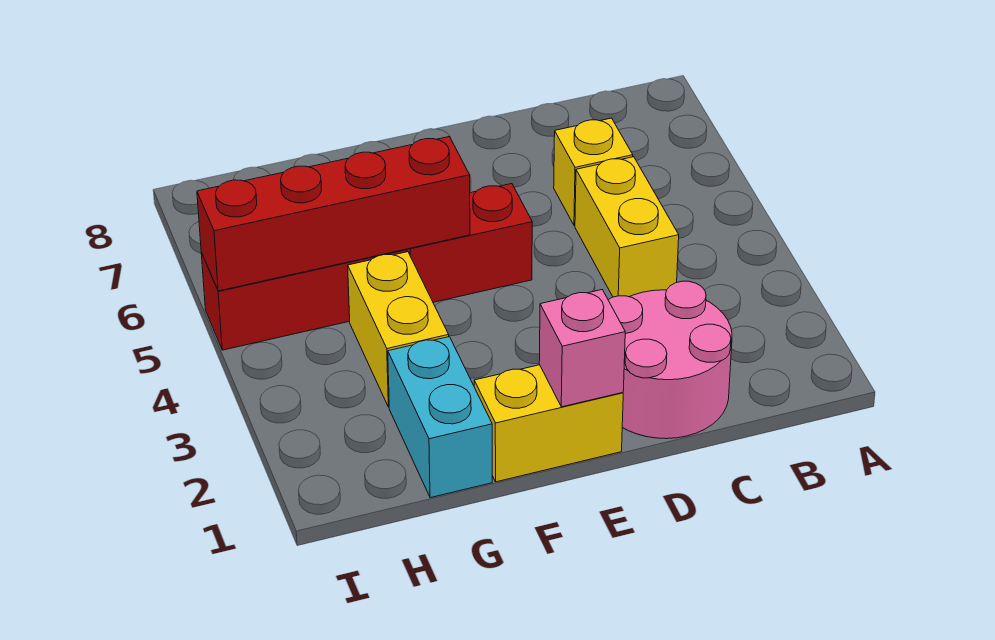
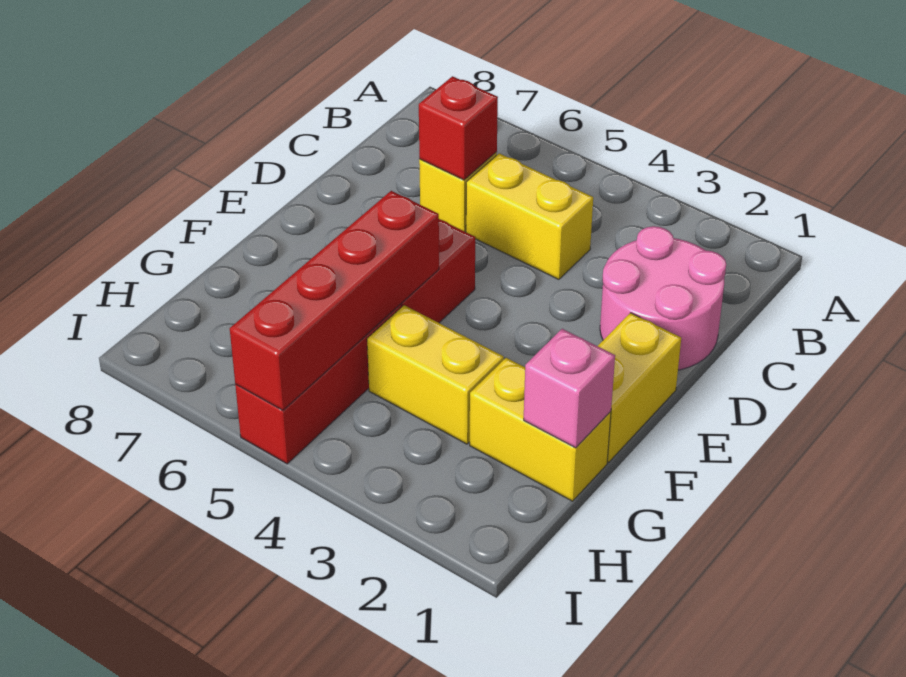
none -> red 1x1 brick [419,76,498,180]
pink 1x1 brick [539,290,625,407] -> pink 1x1 brick moved to [524,329,615,448]
cyan 1x2 brick [388,337,492,498] -> yellow 1x2 brick [470,358,611,501]

